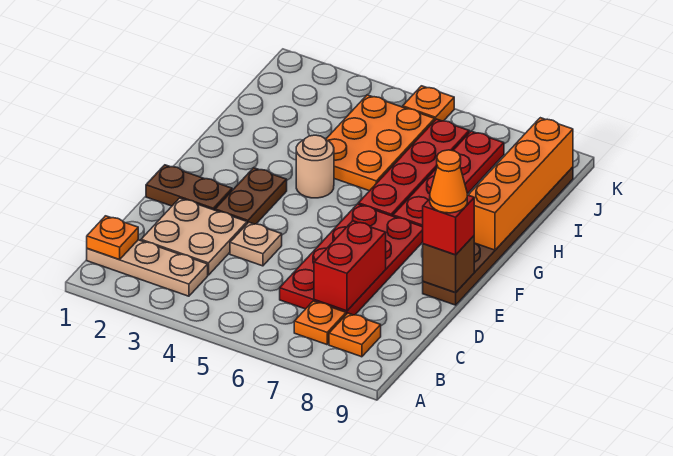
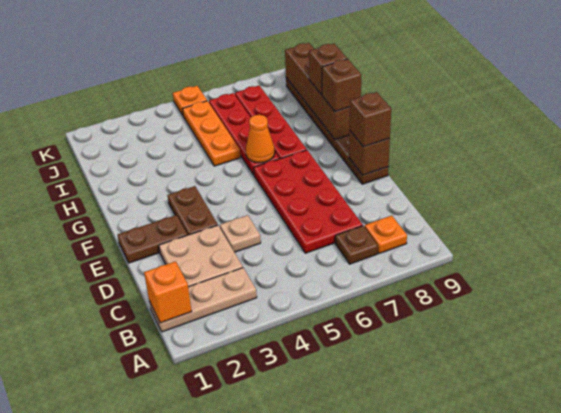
orange 1x1 plate [87,216,138,259] -> orange 1x1 brick [144,261,192,323]
orange 1x1 plate [294,301,346,345] -> brown 1x1 plate [335,226,378,264]
red 1x2 brick [314,221,386,311] -> none
red 1x1 brick [423,195,474,255] -> brown 1x1 brick [350,92,391,147]
orange 1x1 cone [430,150,467,213] -> orange 1x1 cone moved to [246,115,275,163]
tan 1x1 round brick [296,135,334,198] -> none
orange 1x4 brick [469,118,573,250] -> brown 1x4 brick [285,43,350,140]
none -> brown 1x1 brick [322,59,361,112]
orange 2x3 plate [326,95,435,191] -> orange 1x3 plate [182,101,240,166]
none -> brown 1x1 brick [309,44,347,95]

